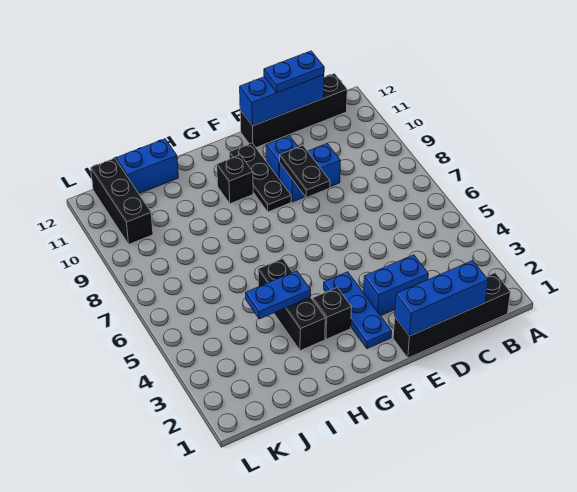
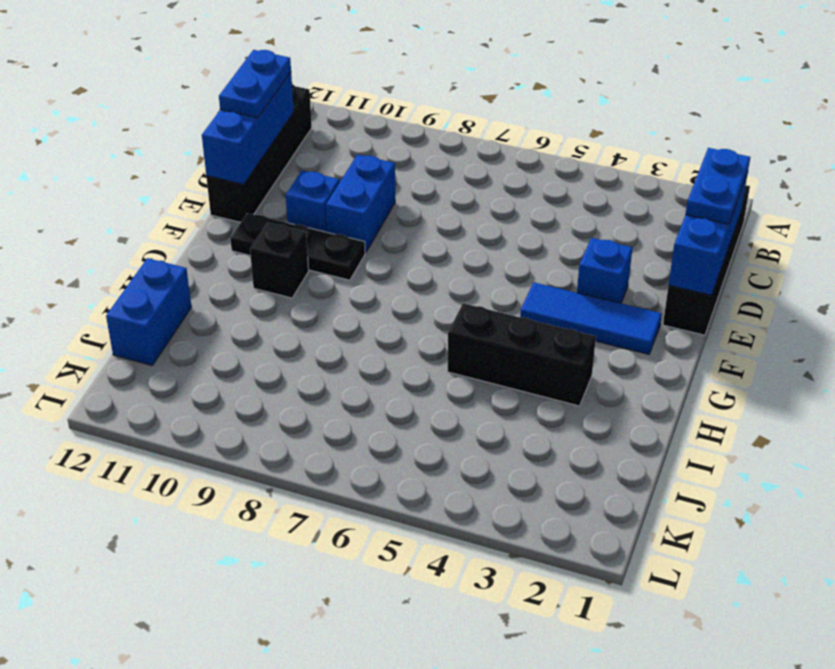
blue 1x2 brick [364,255,428,316] -> blue 1x1 brick [577,238,633,303]
black 1x2 plate [280,145,330,198] -> none
blue 1x3 plate [324,272,392,349] -> blue 1x3 tile [520,282,662,354]
black 1x1 brick [313,287,352,339] -> none
blue 1x2 plate [246,271,311,319] -> blue 1x2 plate moved to [686,148,750,224]
black 1x3 brick [91,158,153,244] -> none

